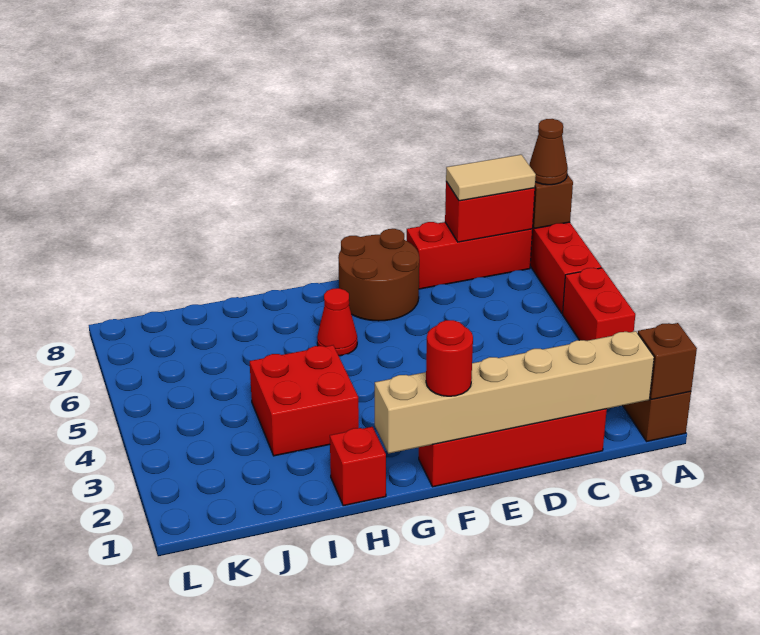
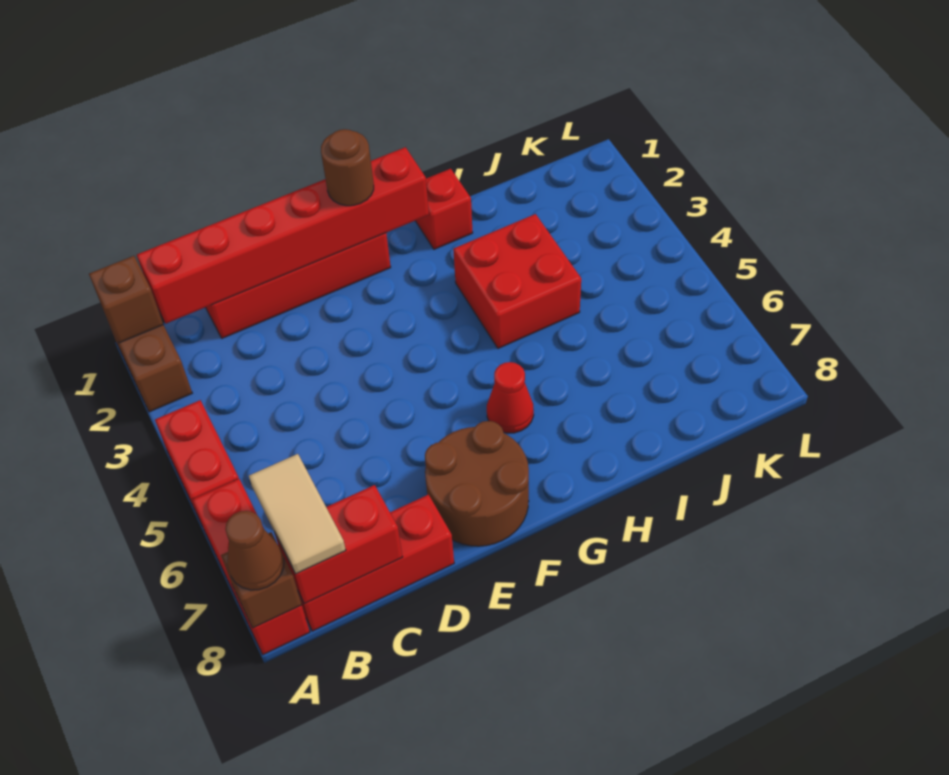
tan 1x6 brick [375,331,654,453] -> red 1x6 brick [137,147,429,323]
tan 1x2 tile [446,155,536,201] -> tan 1x2 tile turned to [249,454,346,574]
red 1x1 round brick [426,320,473,396] -> brown 1x1 round brick [321,129,374,206]

